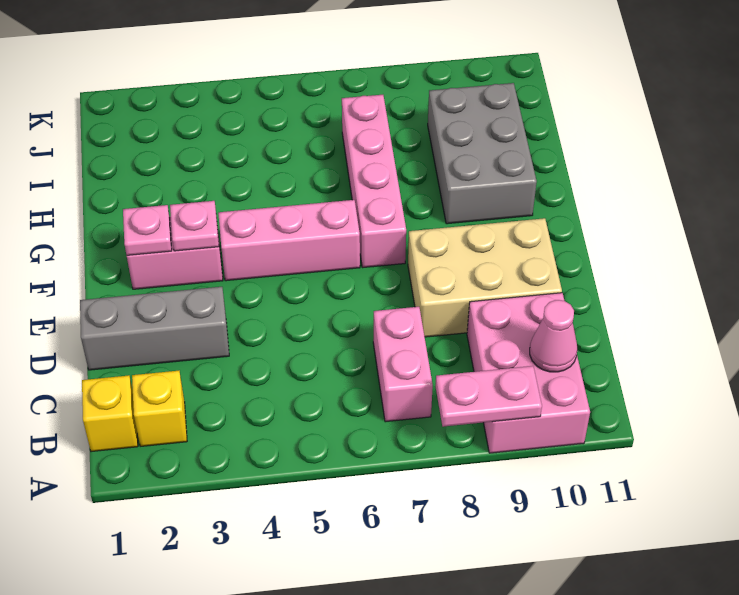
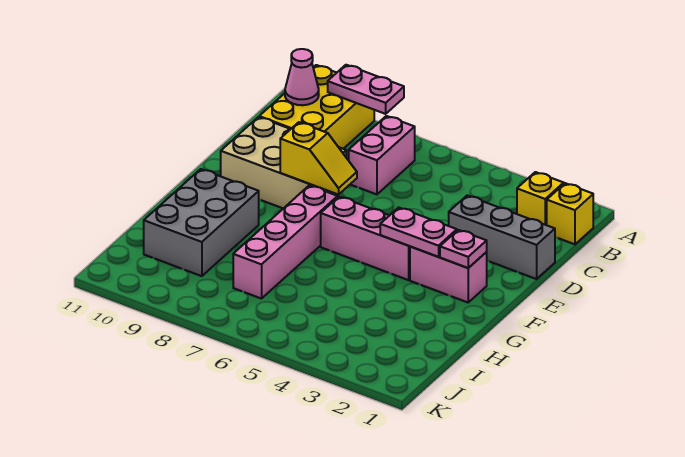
pink 2x3 brick [467,293,590,453] -> yellow 2x3 brick [259,65,374,149]
none -> yellow 1x2 slope [280,122,357,195]
pink 1x1 plate [170,201,219,251] -> pink 1x2 plate [380,207,457,257]

